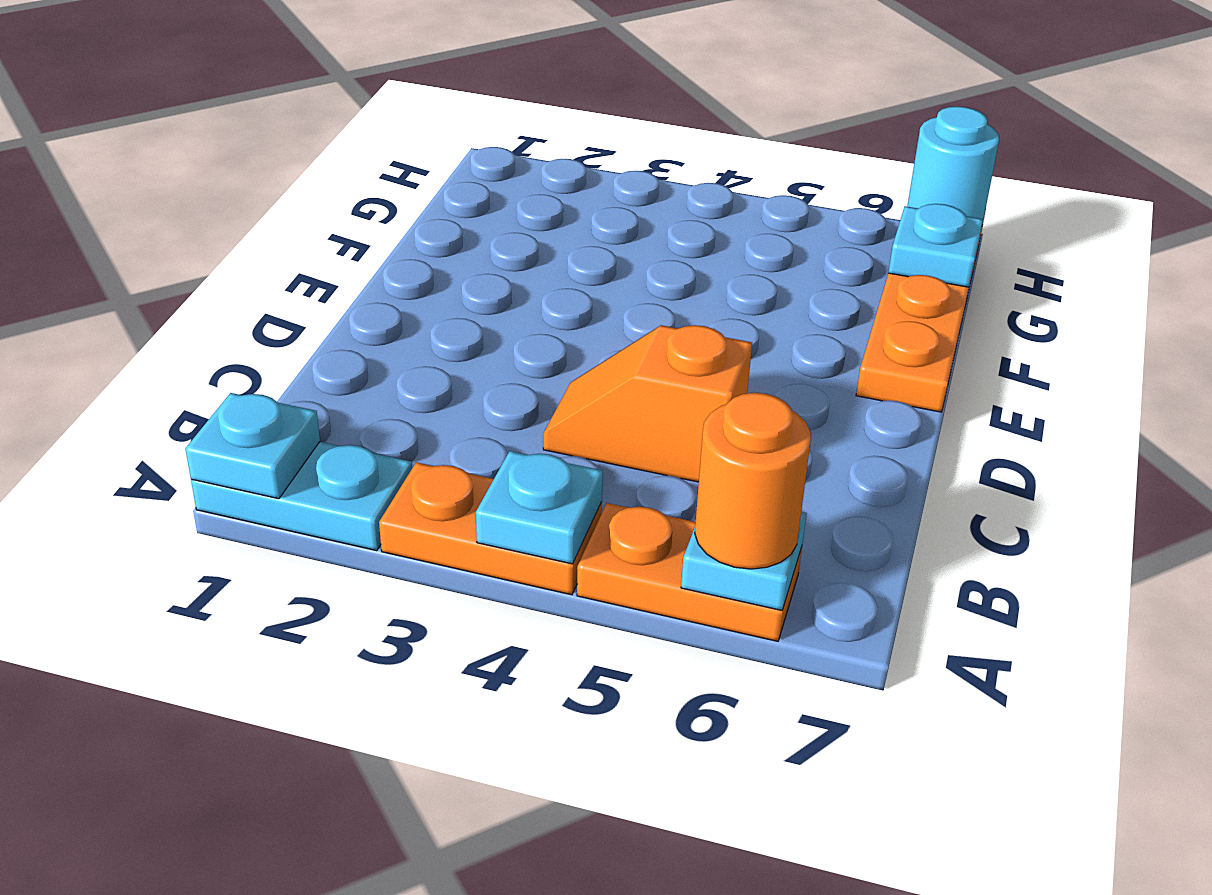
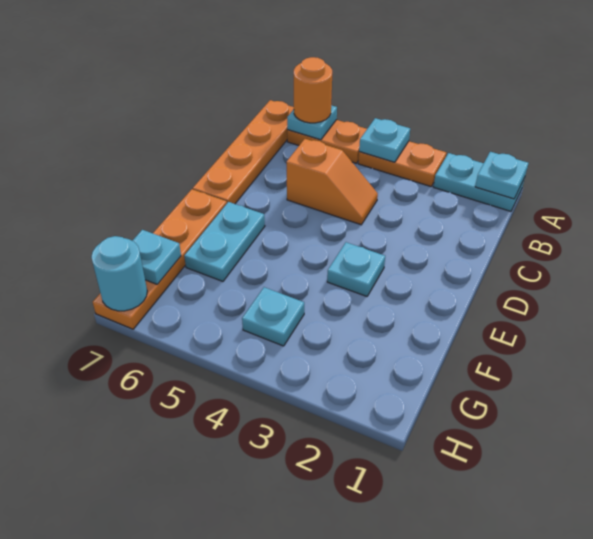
none -> orange 1x4 plate [193,100,294,204]
none -> cyan 1x1 plate [327,242,385,296]
none -> cyan 1x2 plate [184,202,265,281]
none -> cyan 1x1 plate [242,287,304,346]

